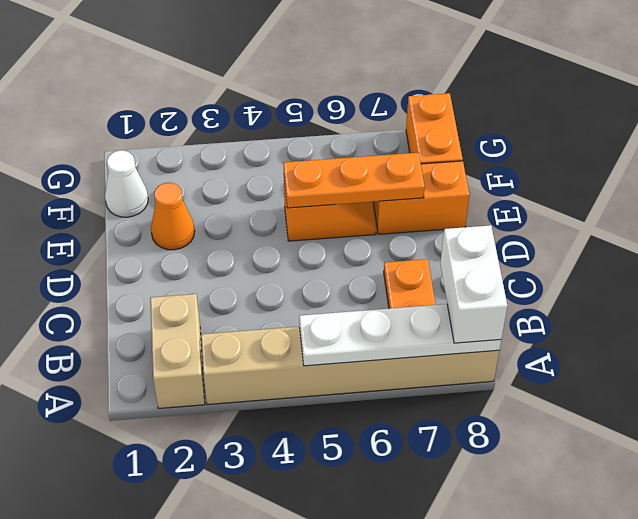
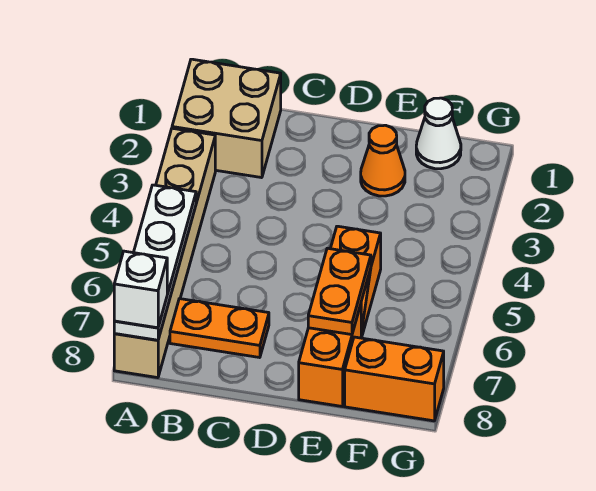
tan 1x2 brick [150,294,205,409] -> tan 2x2 brick [172,59,281,178]
white 1x2 brick [440,225,507,343] -> white 1x1 brick [114,251,167,328]
orange 1x3 plate [283,153,425,208] -> orange 1x2 plate [308,248,371,335]

